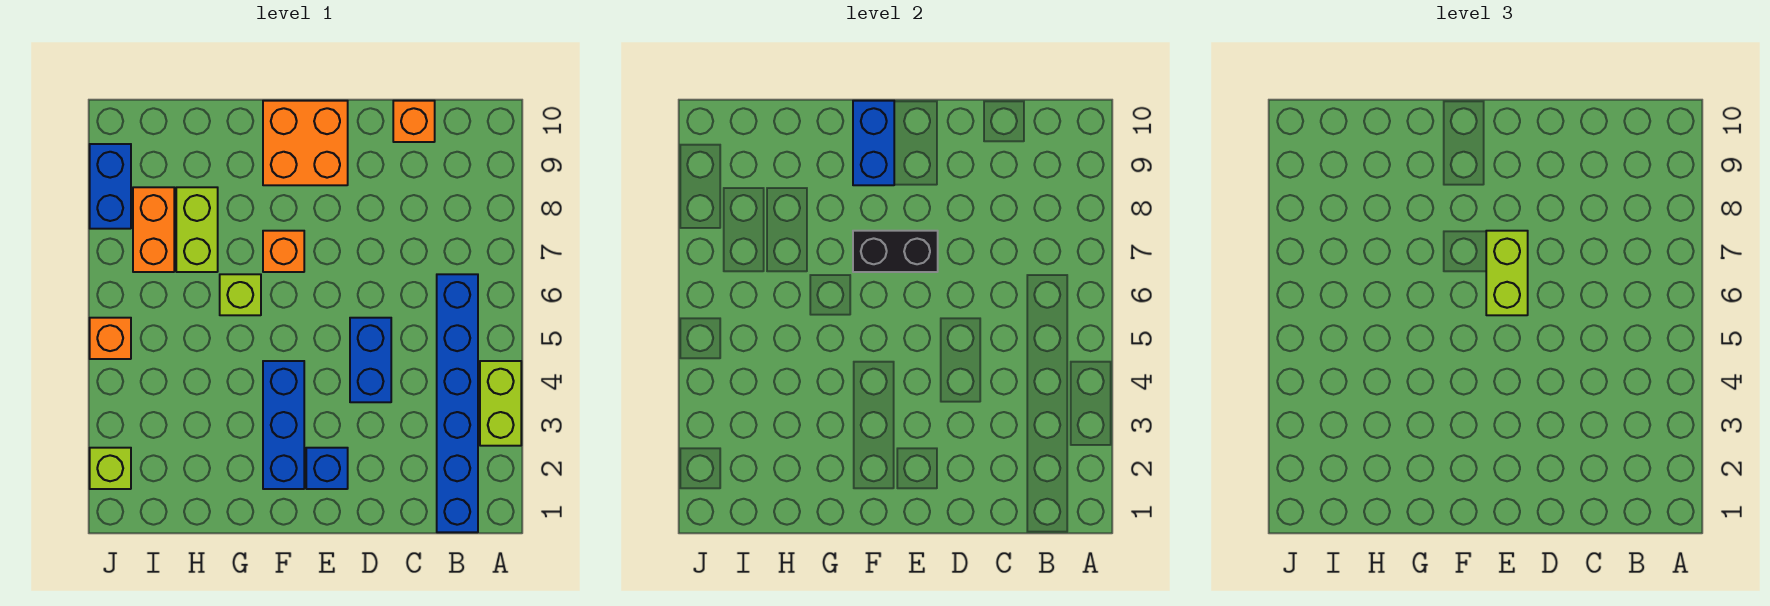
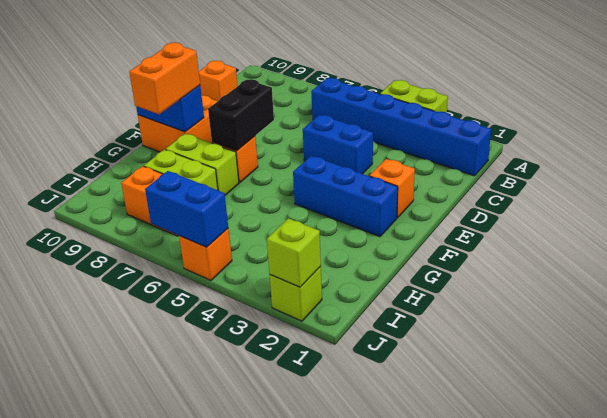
blue 1x1 brick [306,448,348,489] -> orange 1x1 brick [370,159,415,218]
lime 1x2 brick [1486,231,1528,315] -> lime 1x2 brick moved to [166,134,239,195]
none -> orange 1x2 brick [129,42,200,114]
lime 1x1 brick [220,274,261,315] -> lime 1x1 brick moved to [267,218,321,287]
blue 1x2 brick [90,144,131,229] -> blue 1x2 brick moved to [145,171,228,247]

